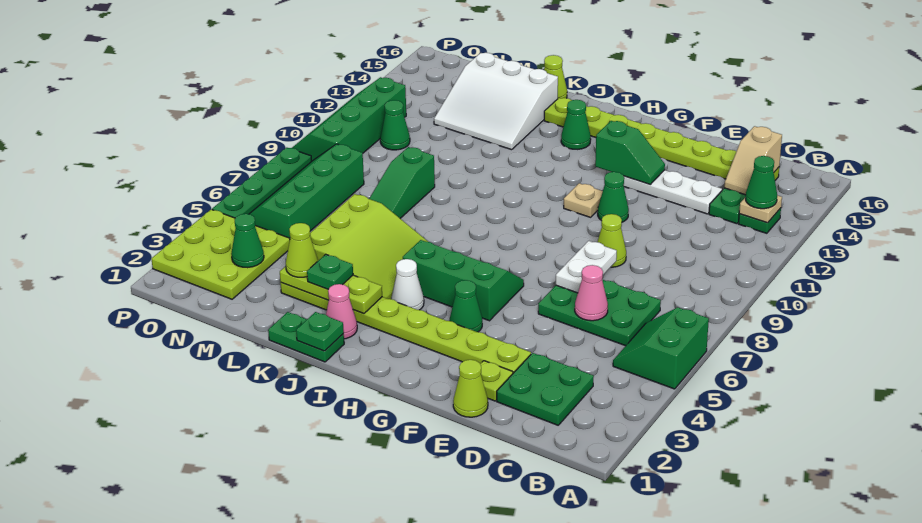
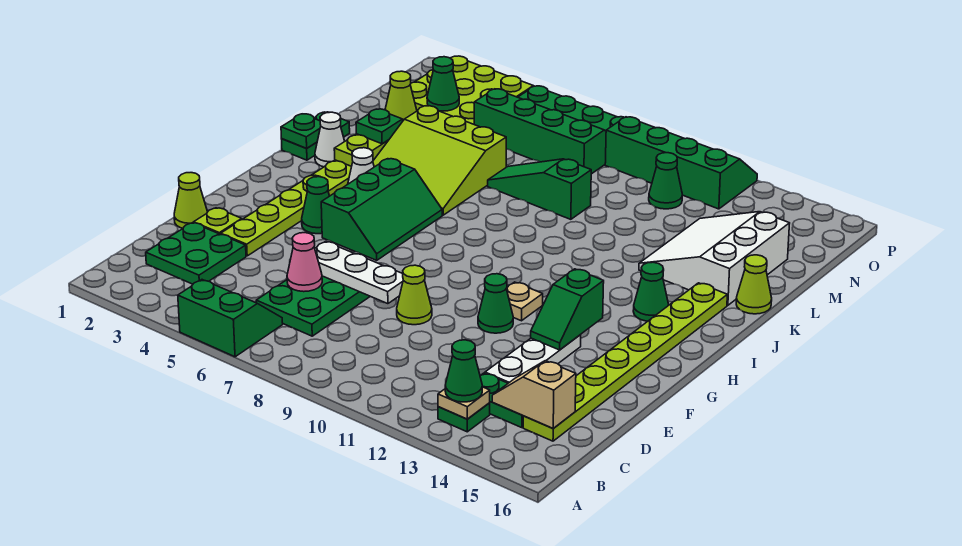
white 1x2 plate [556,241,617,293] -> white 1x3 plate [315,242,403,304]
pink 1x1 cone [326,284,357,339] -> white 1x1 cone [315,112,345,167]

